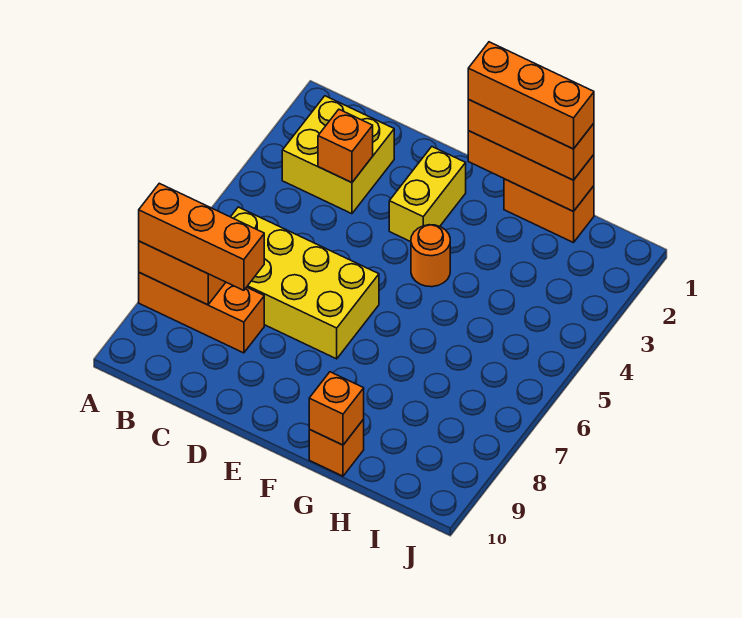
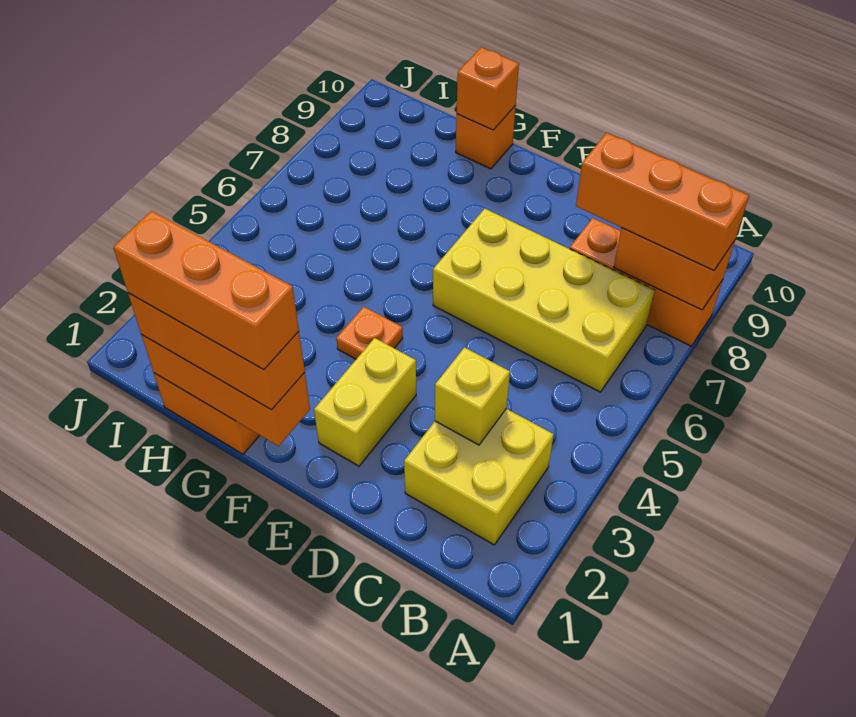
orange 1x1 brick [318,110,373,183] -> yellow 1x1 brick [435,347,510,445]
orange 1x1 round brick [411,225,450,287] -> orange 1x1 plate [336,307,403,359]

